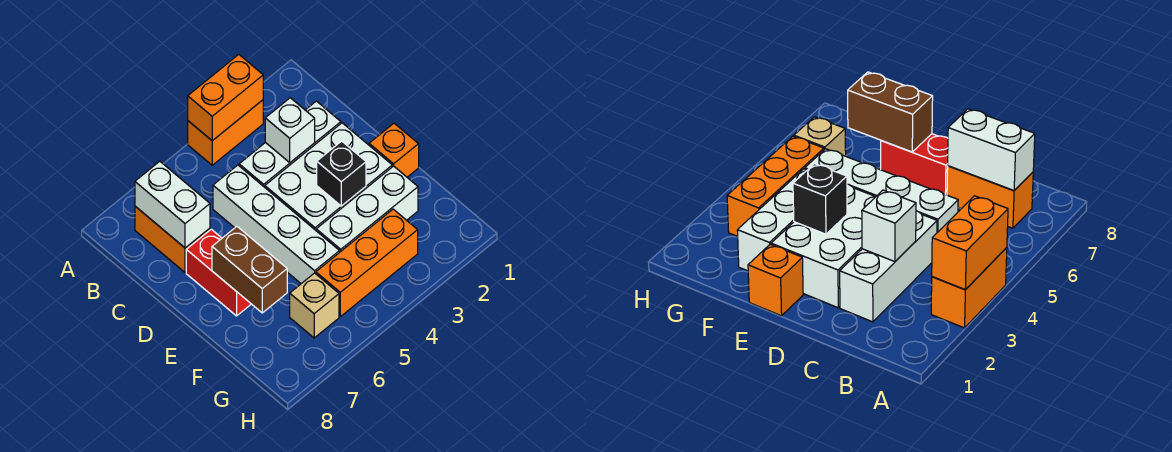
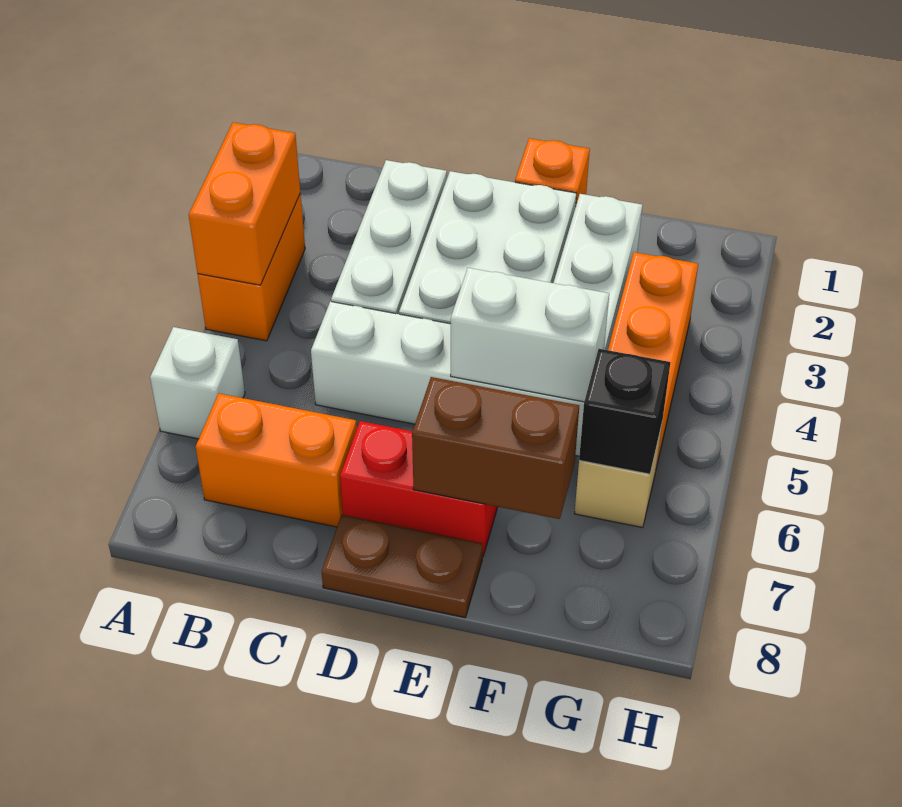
white 1x2 brick [135,161,210,248] -> white 1x2 brick moved to [451,268,609,402]
white 1x1 brick [265,98,315,163] -> white 1x1 brick moved to [150,327,245,439]
none -> brown 1x2 plate [322,515,483,618]
black 1x1 brick [317,141,366,206] -> black 1x1 brick moved to [579,349,670,474]

